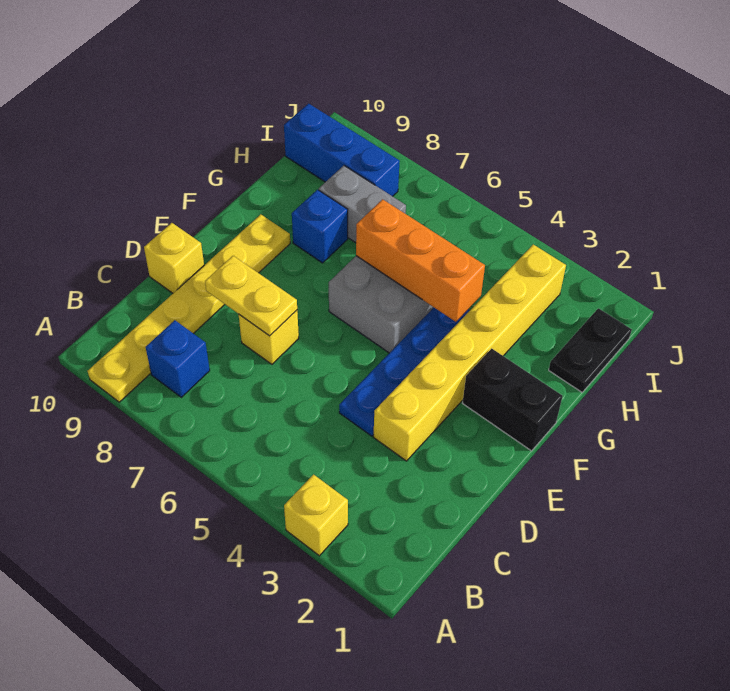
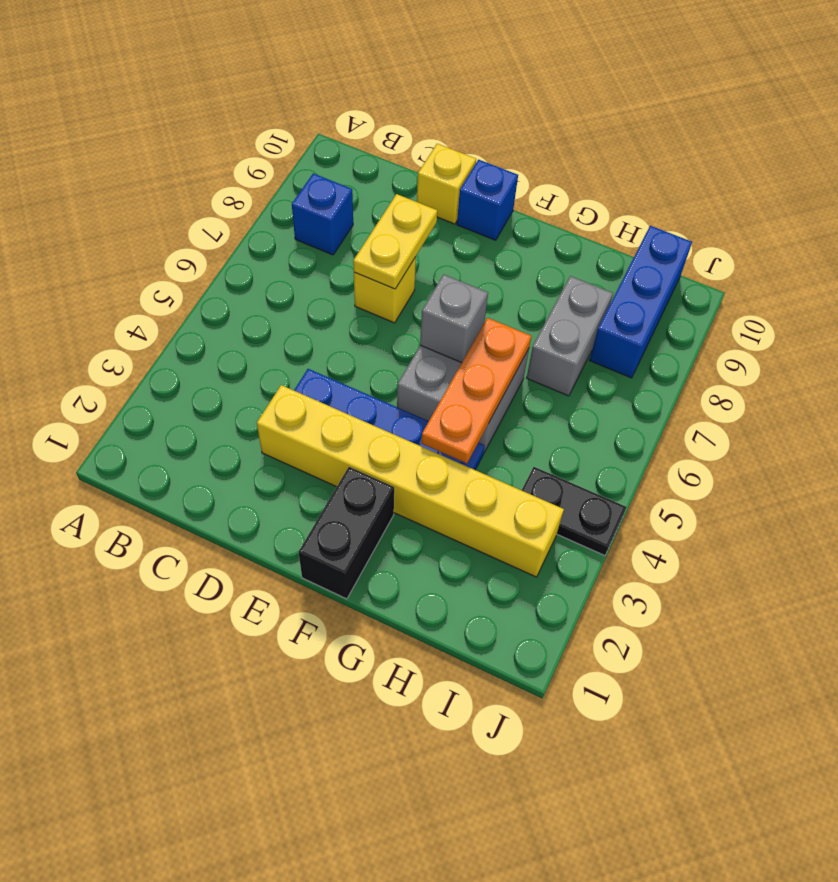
yellow 1x1 brick [284,475,348,556] -> none
yellow 1x6 plate [88,214,290,402] -> none
none -> grey 1x1 brick [420,274,488,363]
orange 1x3 brick [356,199,485,322] -> orange 1x3 plate [421,318,531,463]
blue 1x1 brick [292,190,348,263] -> blue 1x1 brick moved to [457,160,518,240]
black 1x2 plate [549,308,632,392] -> black 1x2 plate moved to [522,467,626,555]

